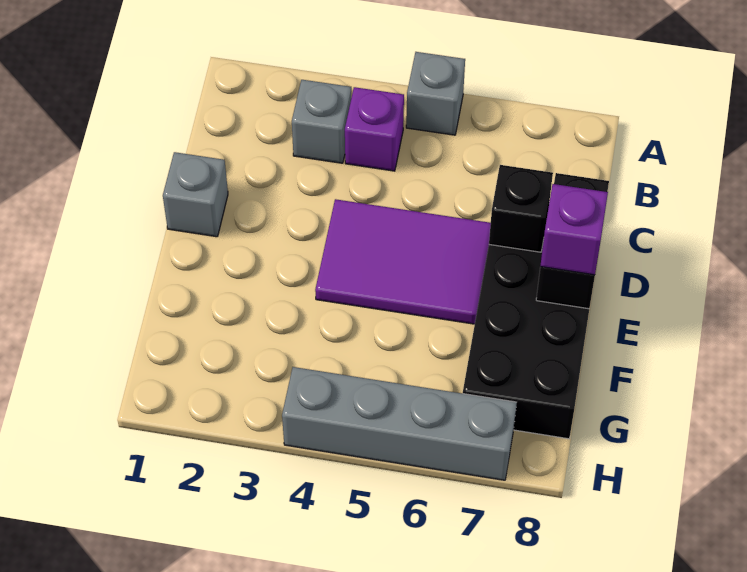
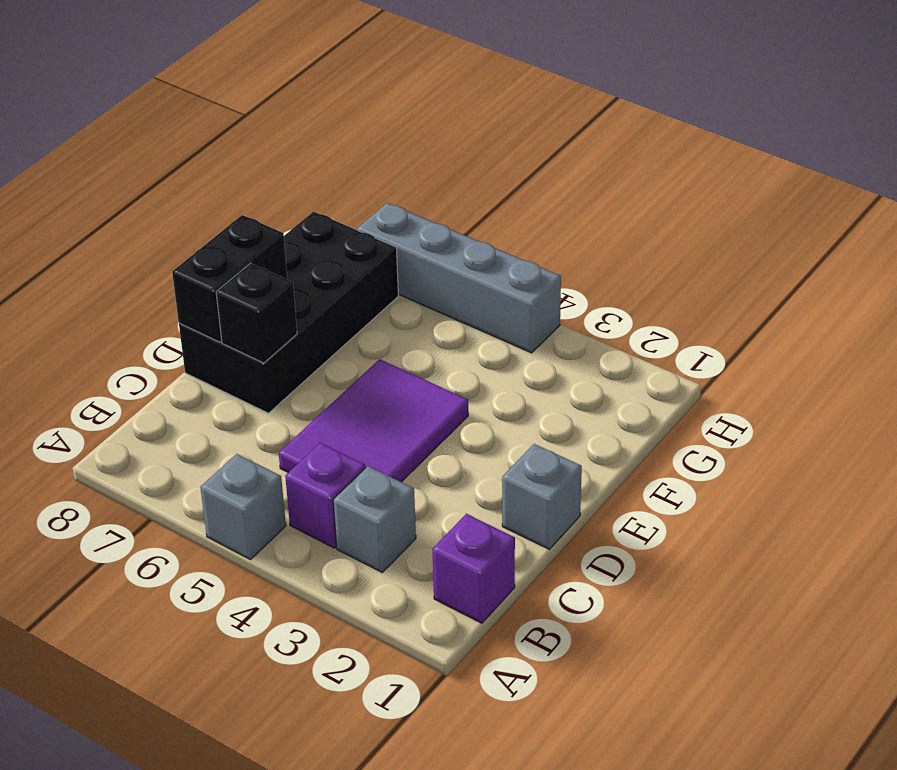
purple 2x3 tile [315,199,491,324] -> purple 2x3 tile turned to [279,359,468,482]
purple 1x1 brick [540,184,608,275] -> purple 1x1 brick moved to [433,514,515,623]

